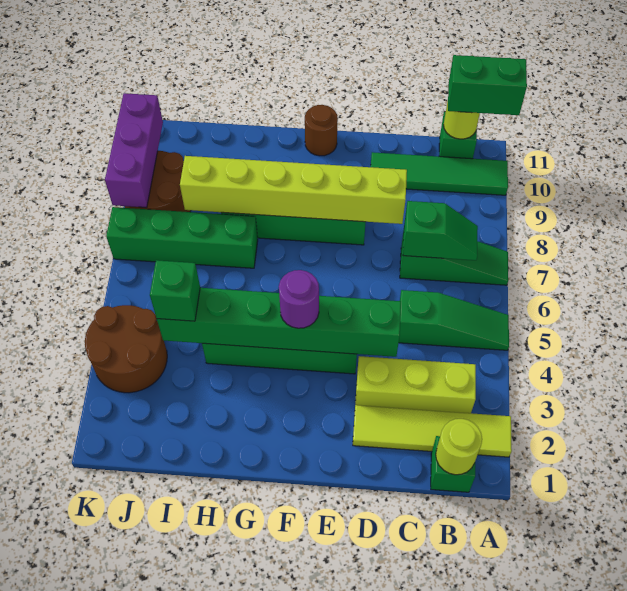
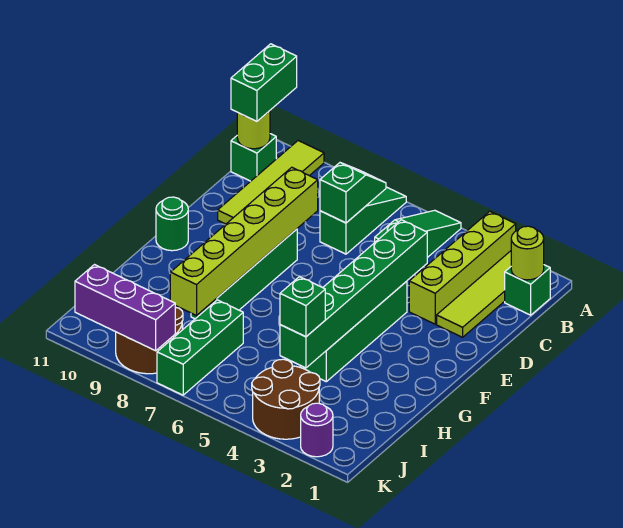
green 1x4 tile [371,152,508,195] -> lime 1x4 tile [218,141,324,224]
lime 1x3 brick [355,356,476,413] -> lime 1x4 brick [409,211,516,324]
purple 1x1 round brick [279,270,319,328] -> purple 1x1 round brick moved to [301,403,333,457]
brown 1x1 round brick [305,105,338,156] -> green 1x1 round brick [156,197,188,251]
green 1x4 brick [106,207,258,268] -> green 1x3 brick [157,300,243,395]

